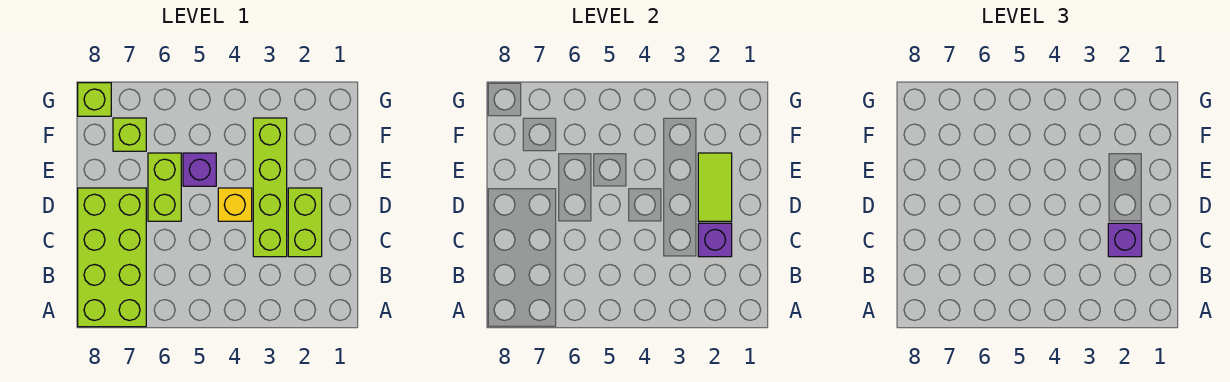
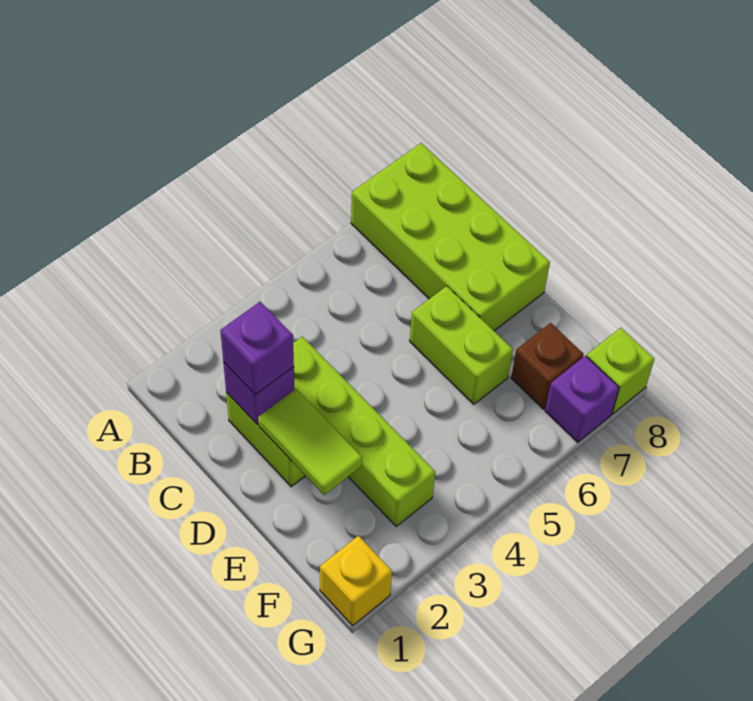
yellow 1x1 brick [218,188,252,221] -> yellow 1x1 brick moved to [320,536,392,626]
purple 1x1 brick [183,153,216,186] -> purple 1x1 brick moved to [545,356,619,443]
lime 1x1 brick [113,118,146,151] -> brown 1x1 brick [511,323,584,409]

